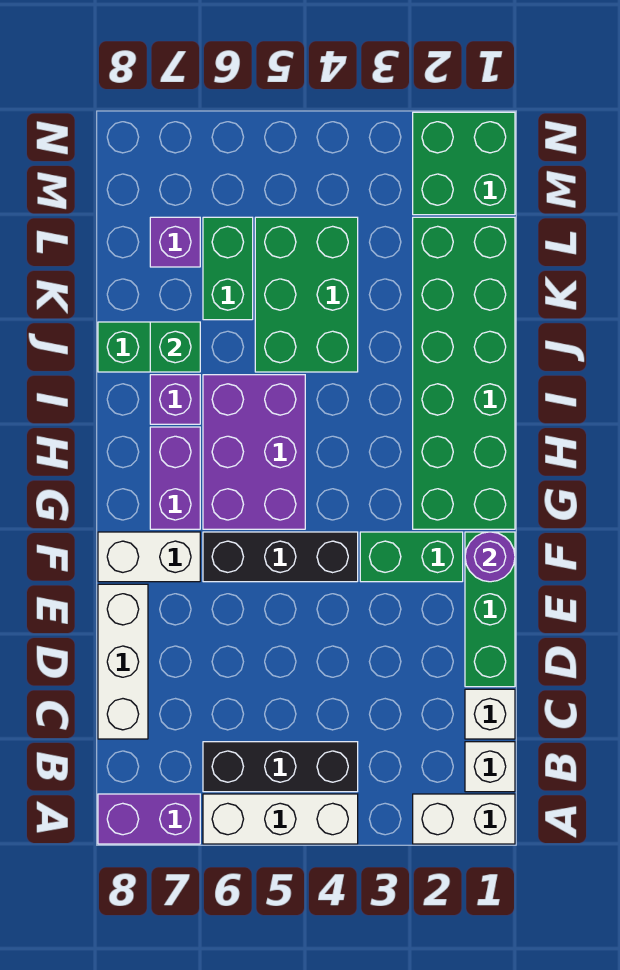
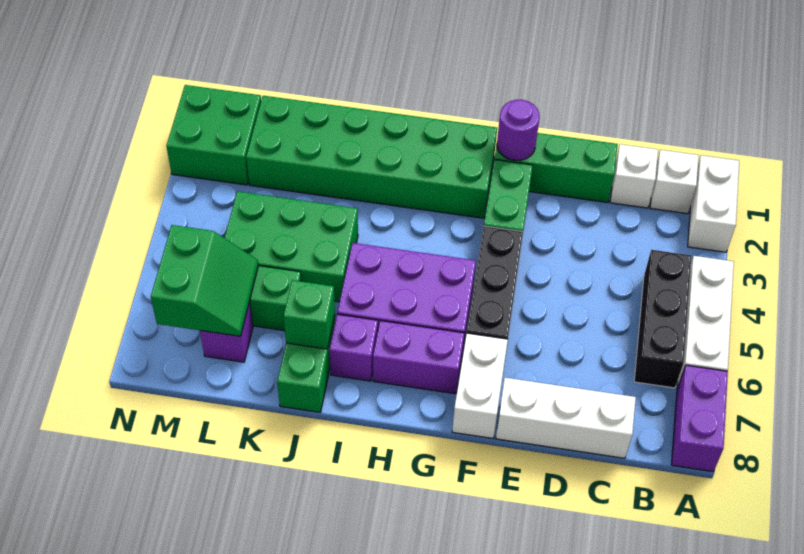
none -> green 2x2 slope [151,225,259,336]

